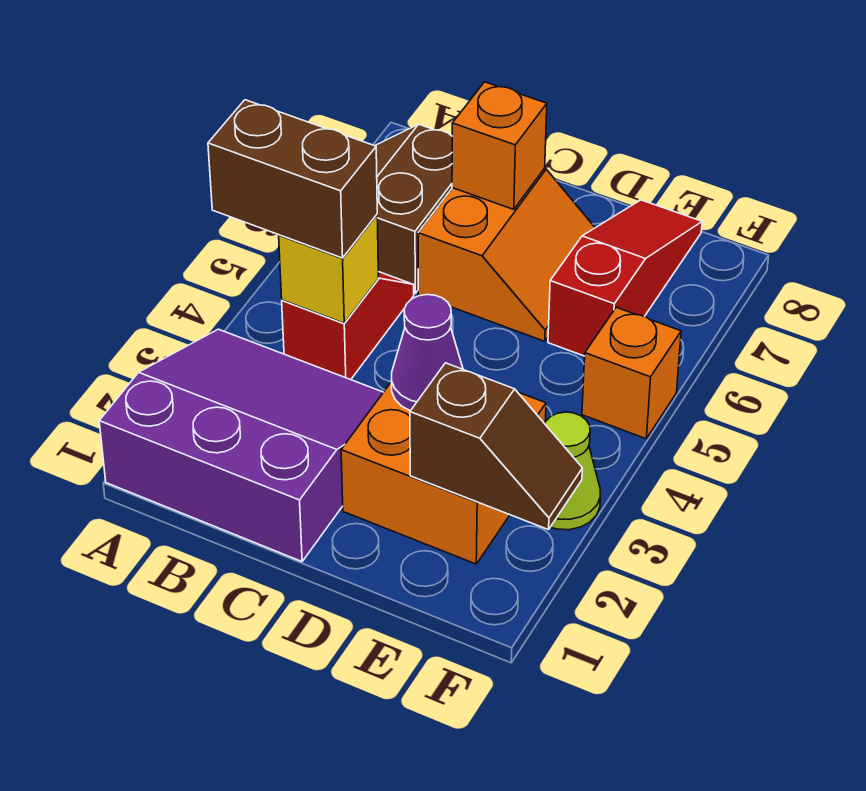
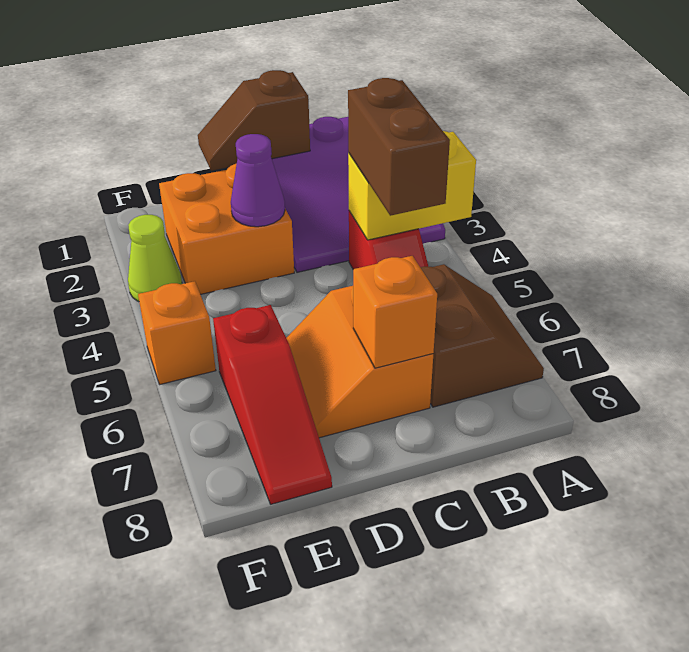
brown 1x2 brick [208,100,377,258] -> brown 1x2 brick turned to [348,78,450,216]
yellow 1x1 brick [279,215,378,323] -> yellow 1x2 brick [348,131,476,240]
brown 1x2 slope [410,363,582,530] -> brown 1x2 slope moved to [198,70,310,171]

